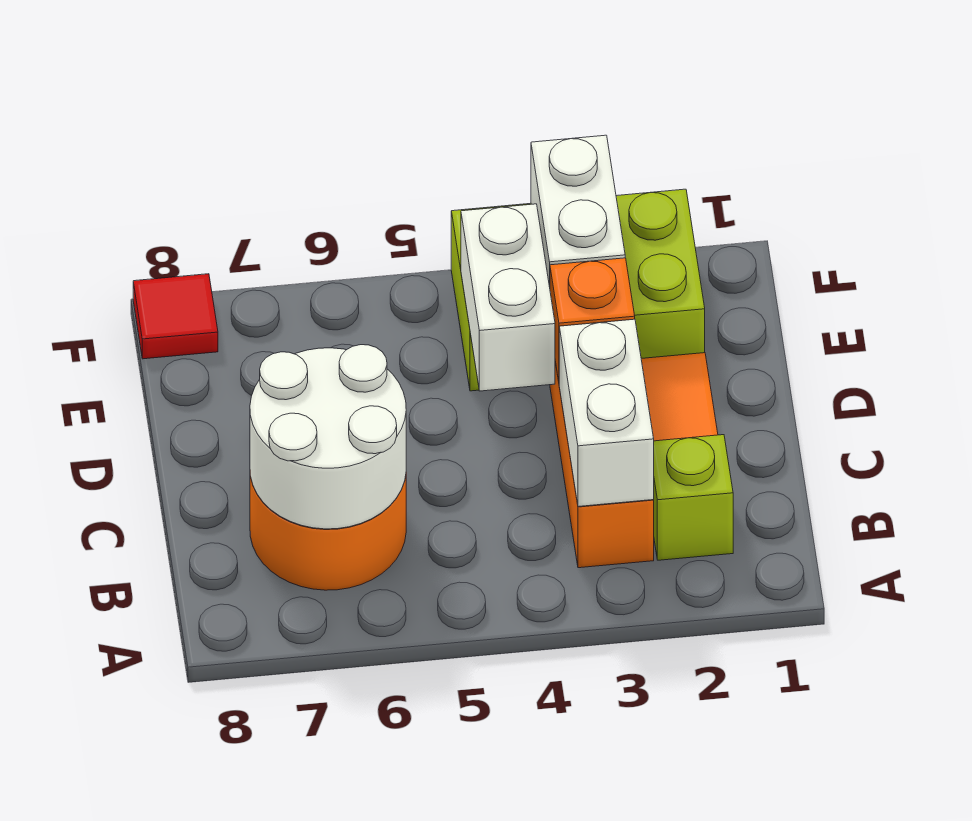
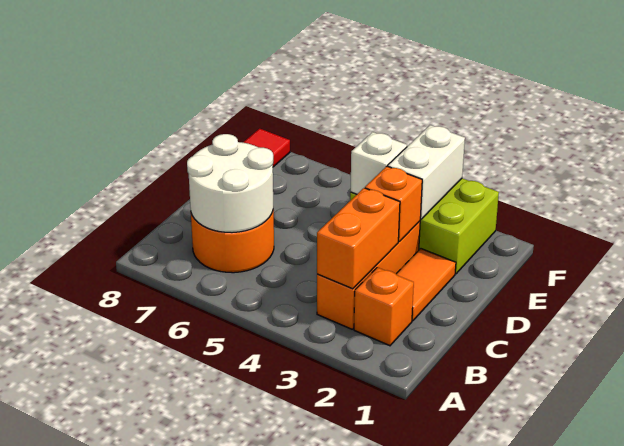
lime 1x1 brick [654,435,733,560] -> orange 1x1 brick [354,267,414,346]
white 1x2 brick [559,319,654,507] -> orange 1x2 brick [317,188,400,289]
white 1x2 brick [461,204,555,391] -> white 1x1 brick [350,132,407,194]

